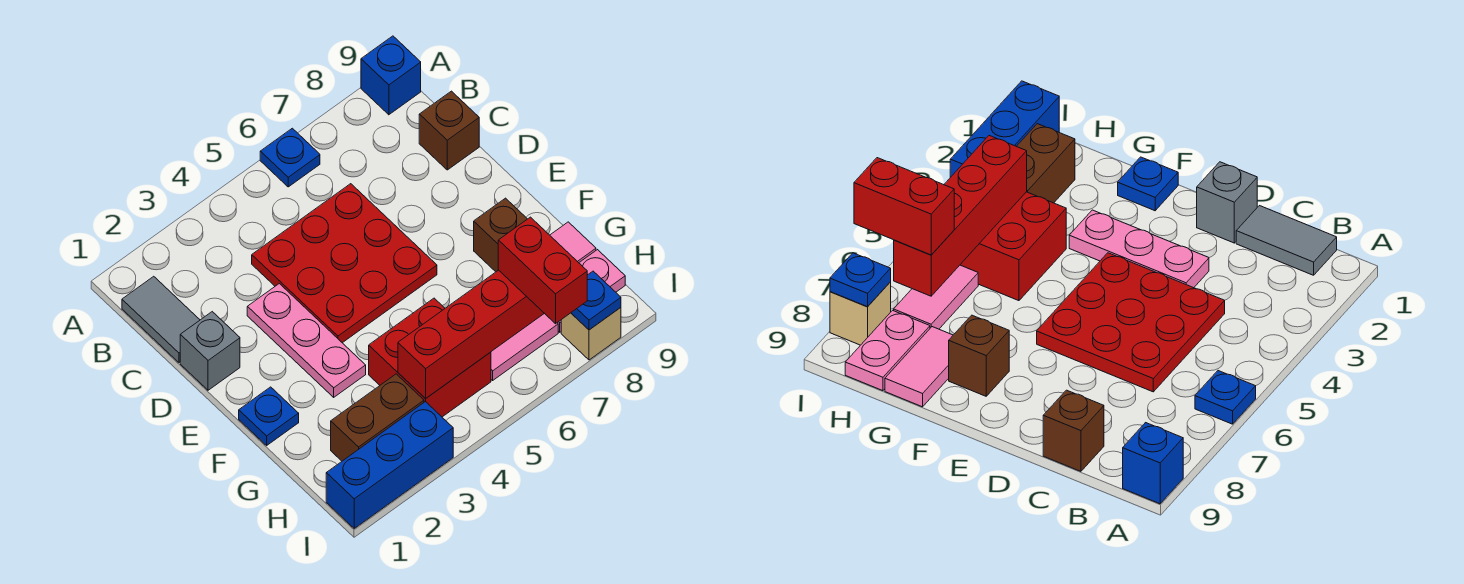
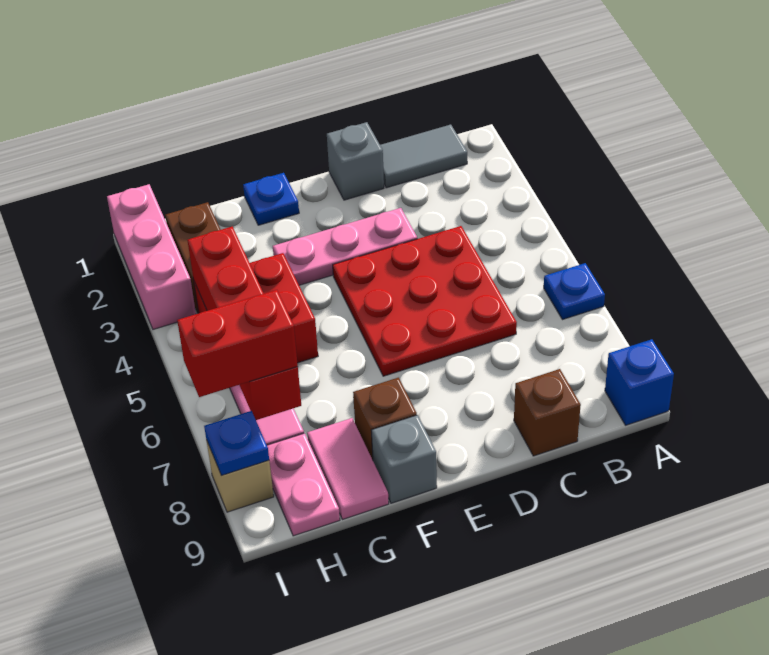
none -> grey 1x1 brick [372,415,437,503]
blue 1x3 brick [326,402,453,528] -> pink 1x3 brick [107,184,196,329]

